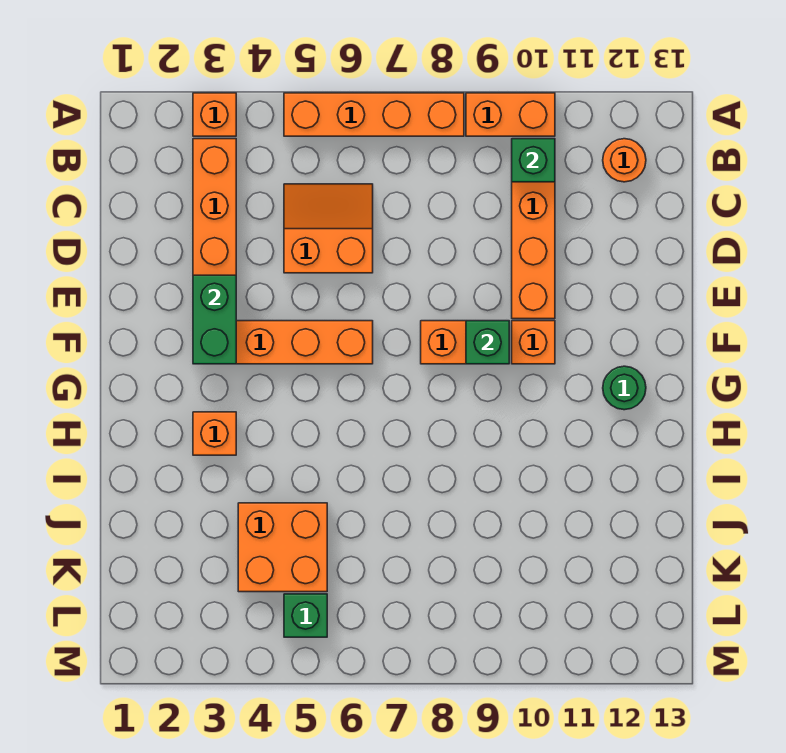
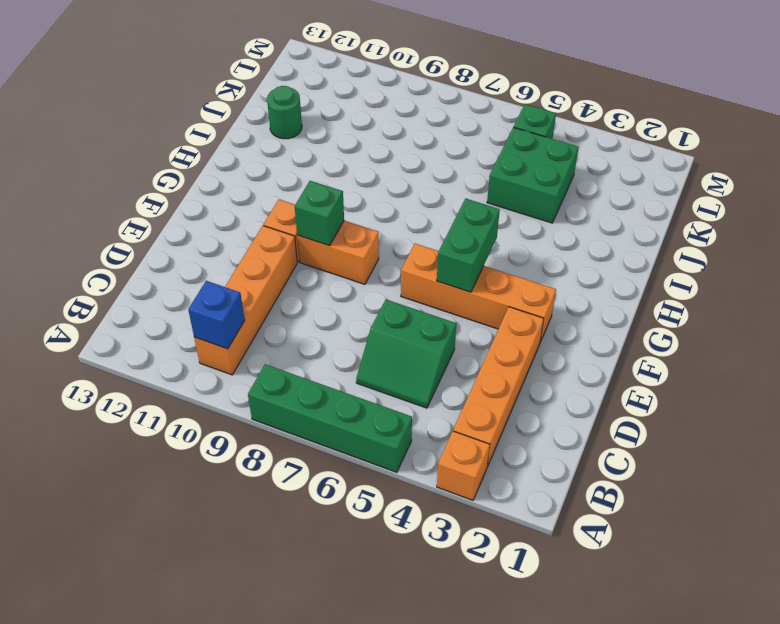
orange 1x4 brick [284,93,464,136] -> green 1x4 brick [248,364,412,472]
orange 1x2 brick [466,93,555,136] -> none
green 1x1 brick [512,139,555,182] -> blue 1x1 brick [188,281,245,349]
orange 1x1 round brick [603,139,646,182] -> none
orange 2x2 slope [284,184,373,273] -> green 2x2 slope [356,300,456,408]
green 1x2 brick [193,275,236,364] -> green 1x2 brick moved to [437,199,500,292]
green 1x1 round brick [603,366,646,410] -> green 1x1 round brick moved to [267,86,302,139]
orange 1x1 brick [193,412,236,455] -> none
orange 2x2 brick [238,503,327,592] -> green 2x2 brick [487,127,579,223]

